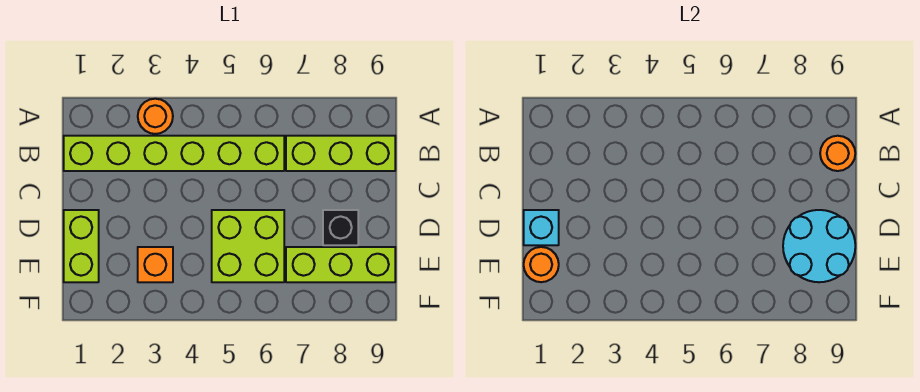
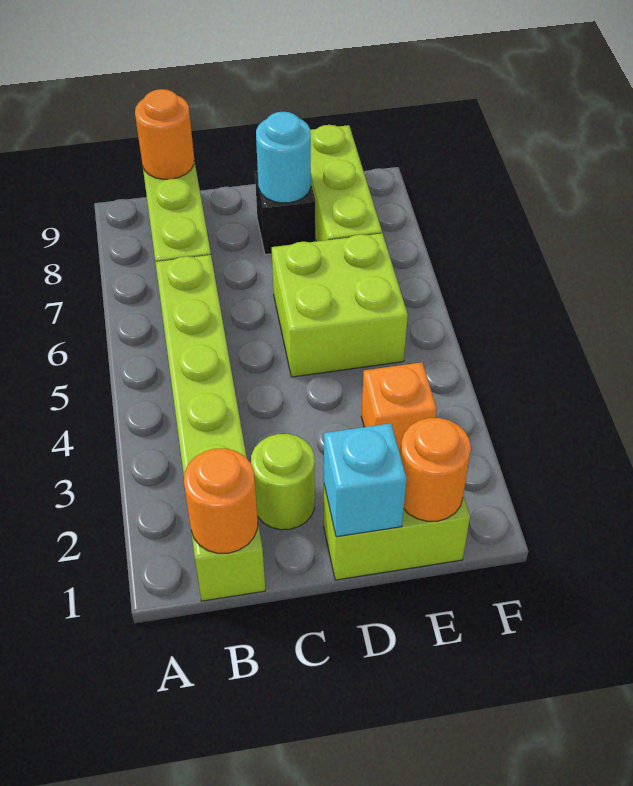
orange 1x1 round brick [138,99,173,134] -> orange 1x1 round brick moved to [184,448,258,553]
none -> lime 1x1 round brick [251,434,315,530]
cyan 2x2 round brick [783,210,855,282] -> cyan 1x1 round brick [256,112,311,203]

